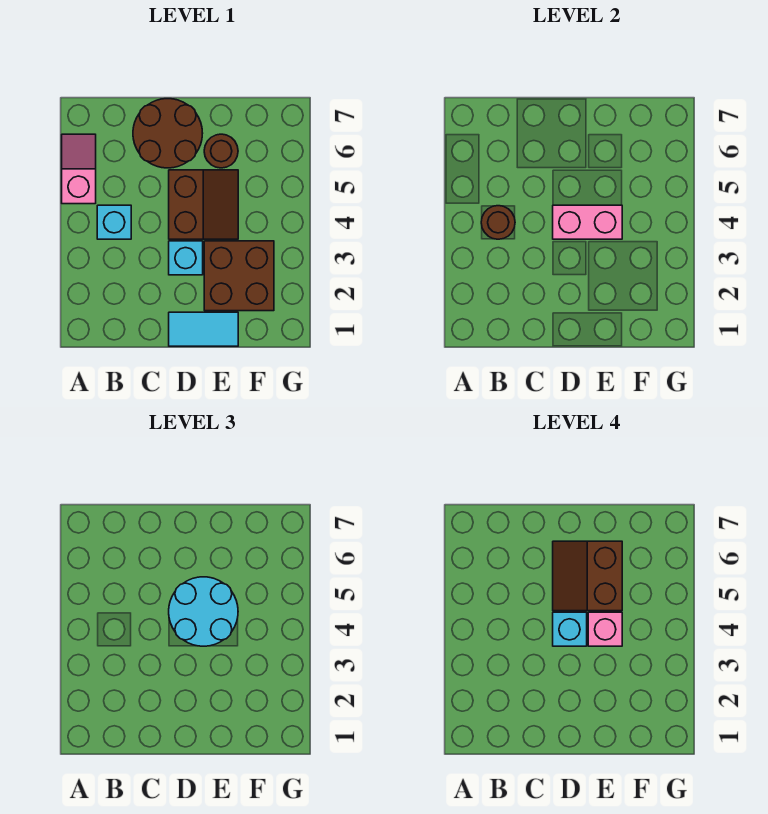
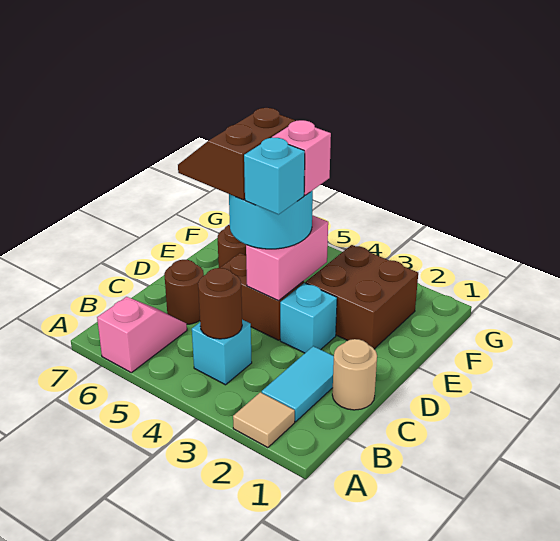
none -> tan 1x1 tile [233,392,295,448]
pink 1x2 slope [62,134,96,204] -> pink 1x2 slope turned to [97,297,187,373]
none -> tan 1x1 round brick [332,339,377,410]
brown 2x2 round brick [133,99,203,168] -> brown 1x1 round brick [164,260,204,324]
cyan 1x2 tile [169,312,238,346] -> cyan 1x2 tile moved to [262,346,334,422]
brown 2x2 slope [553,541,622,611] -> brown 2x2 slope turned to [178,108,295,200]

